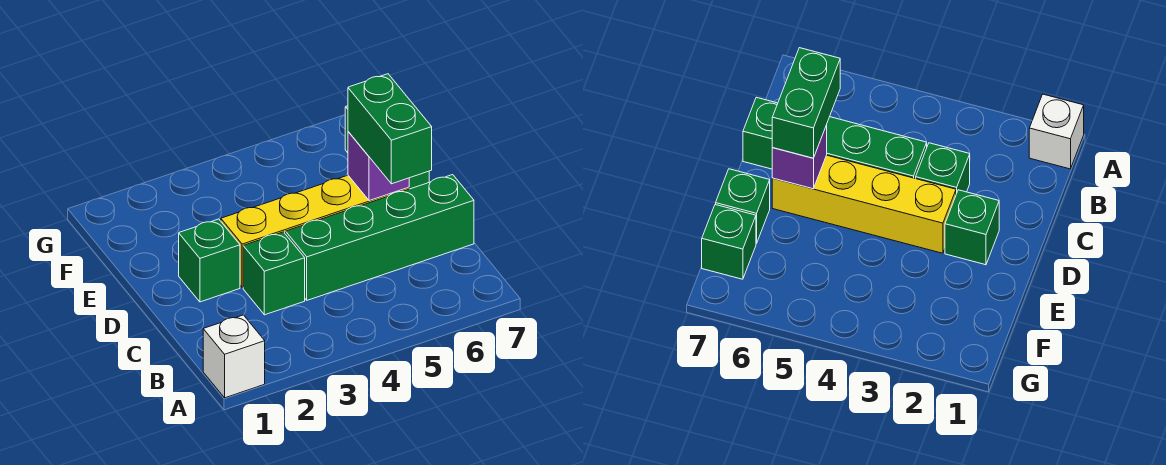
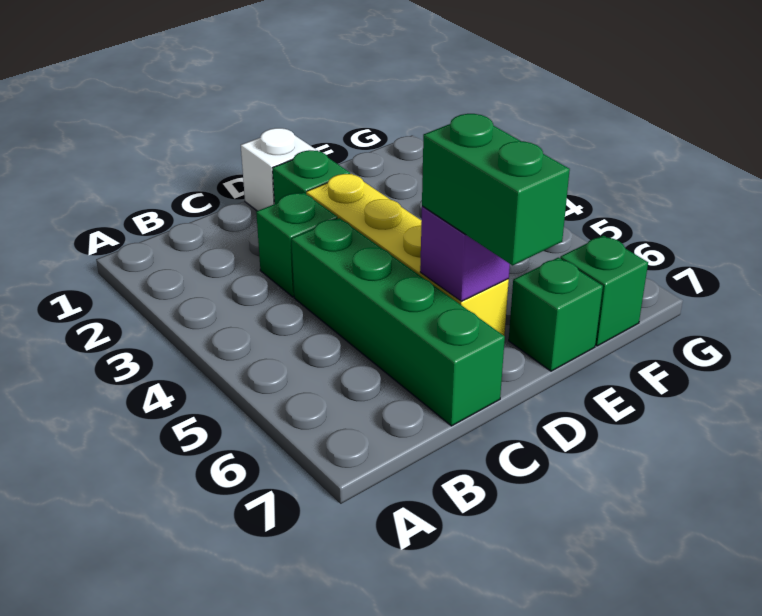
white 1x1 brick [203,315,265,398] -> white 1x1 brick moved to [241,128,316,211]
green 1x2 brick [348,74,432,184] -> green 1x2 brick turned to [422,114,570,265]

